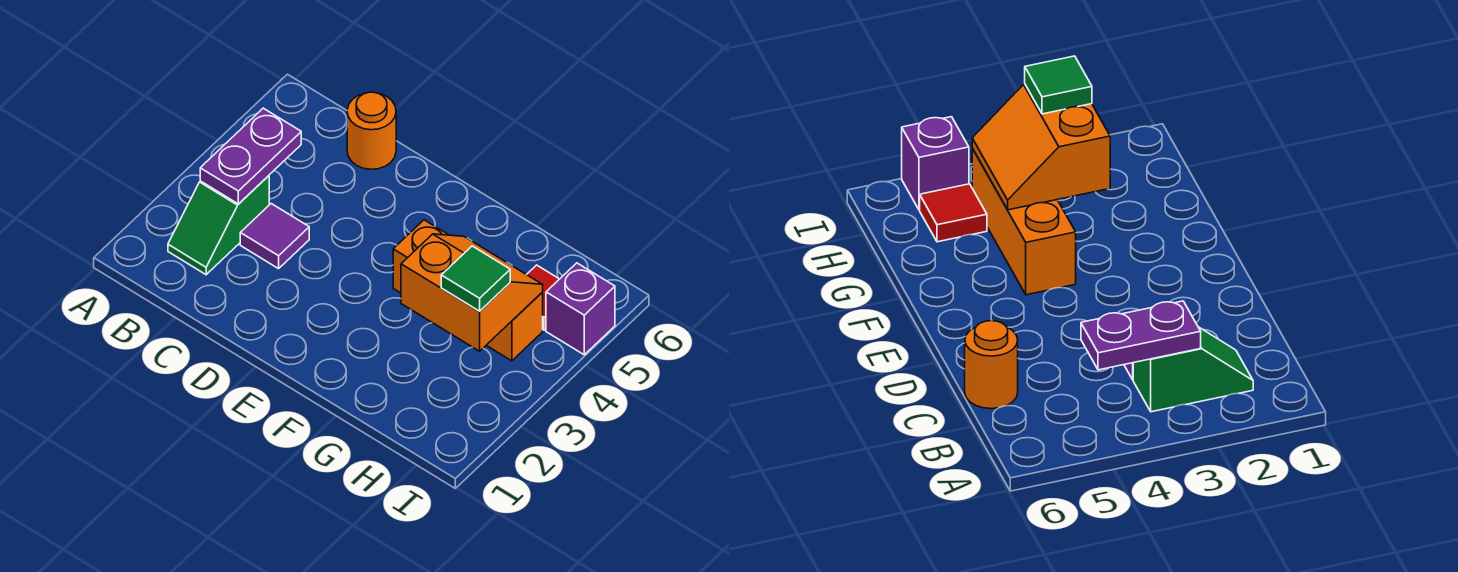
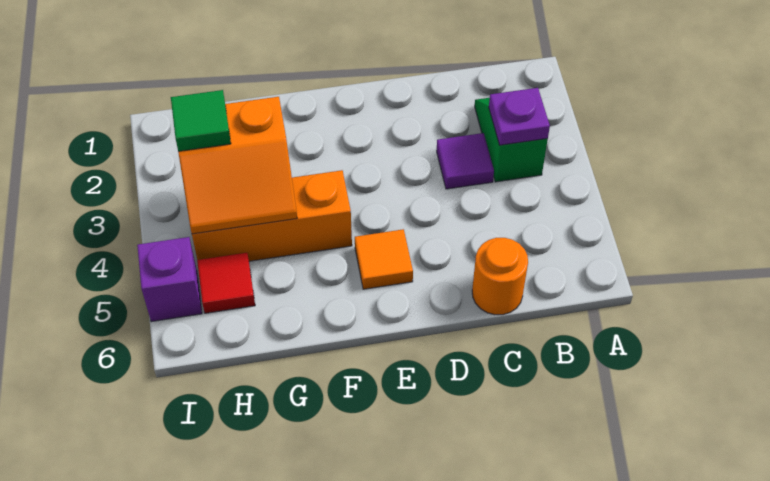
purple 1x2 plate [200,108,301,204] -> purple 1x1 plate [488,88,550,145]
none -> orange 1x1 tile [355,229,413,289]

